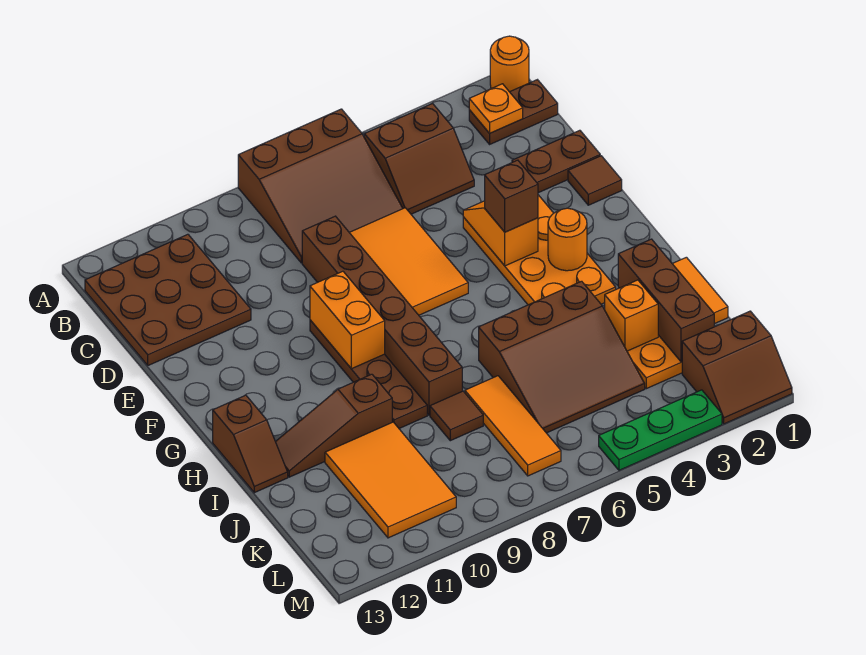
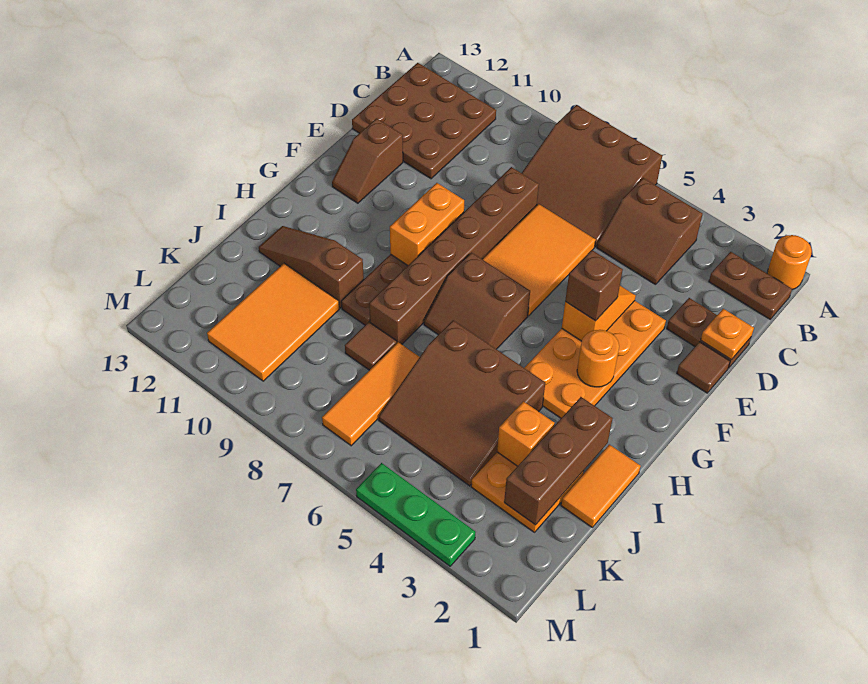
orange 1x1 plate [469,84,523,133] -> orange 1x1 plate moved to [701,309,754,359]
brown 1x2 slope [213,395,288,493] -> brown 1x2 slope moved to [332,118,403,203]
brown 2x2 slope [682,311,792,424] -> brown 2x2 slope moved to [424,253,530,349]

